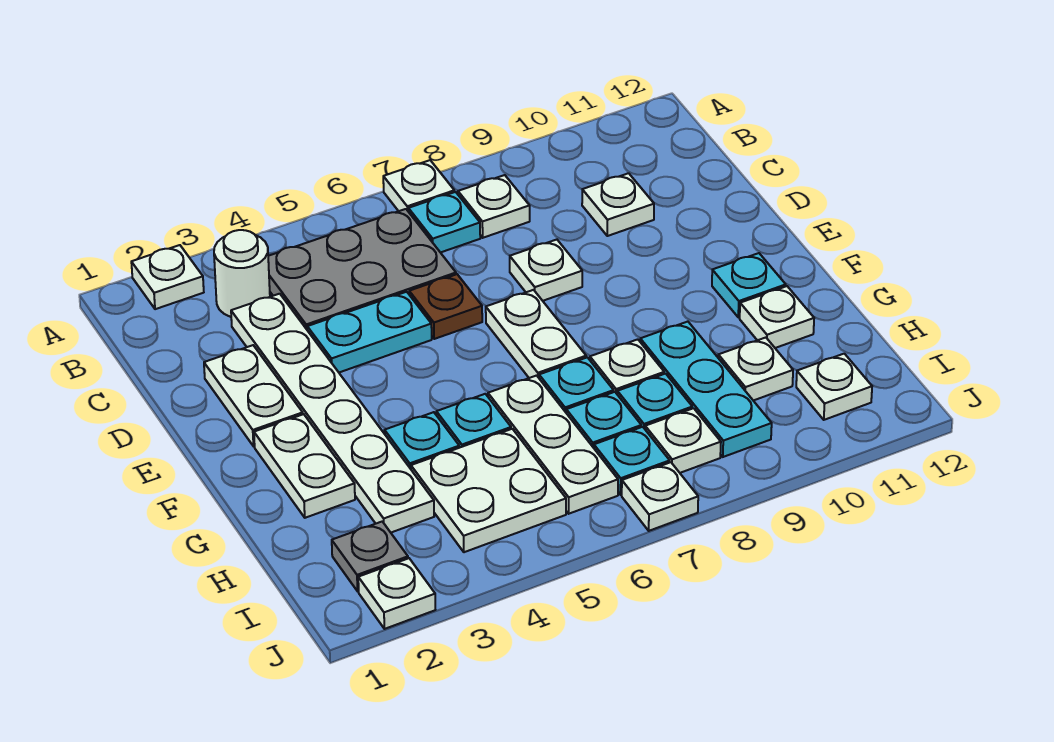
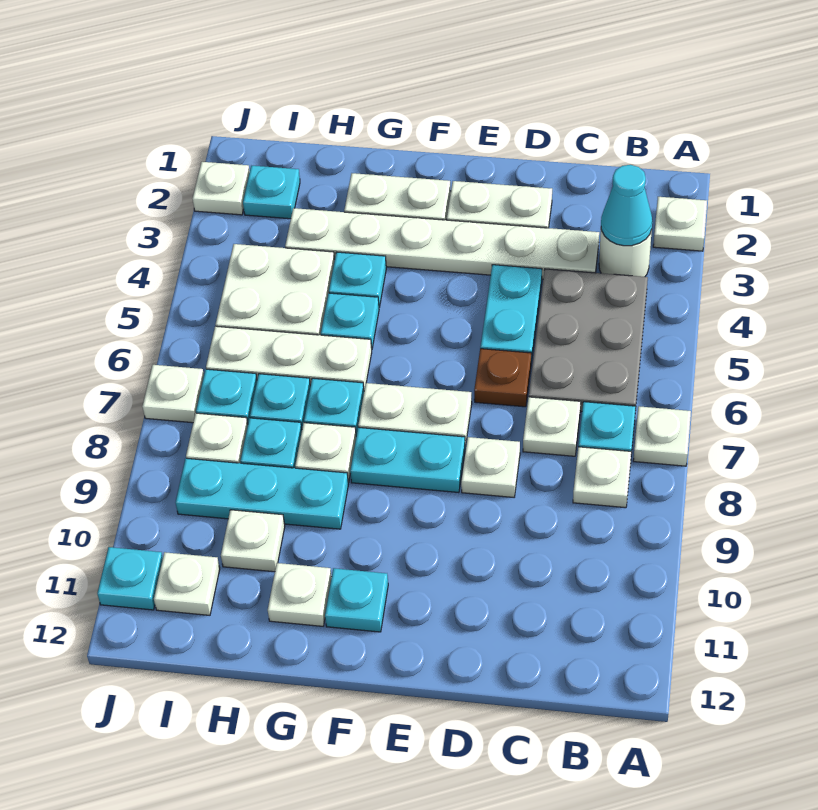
none -> cyan 1x1 cone [601,165,652,246]
white 1x1 plate [582,173,654,236] -> white 1x1 plate moved to [523,397,581,456]
none -> cyan 1x2 plate [350,427,465,493]
grey 1x1 plate [332,522,408,591] -> cyan 1x1 plate [243,166,300,219]
none -> cyan 1x1 plate [97,547,163,610]

